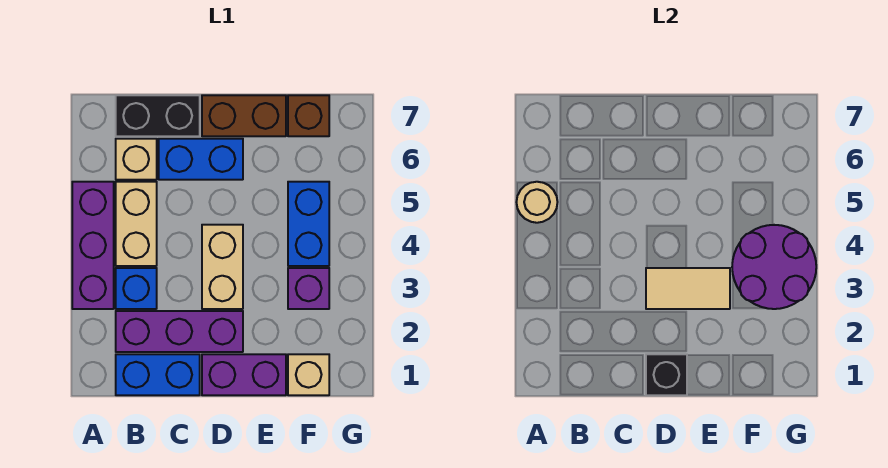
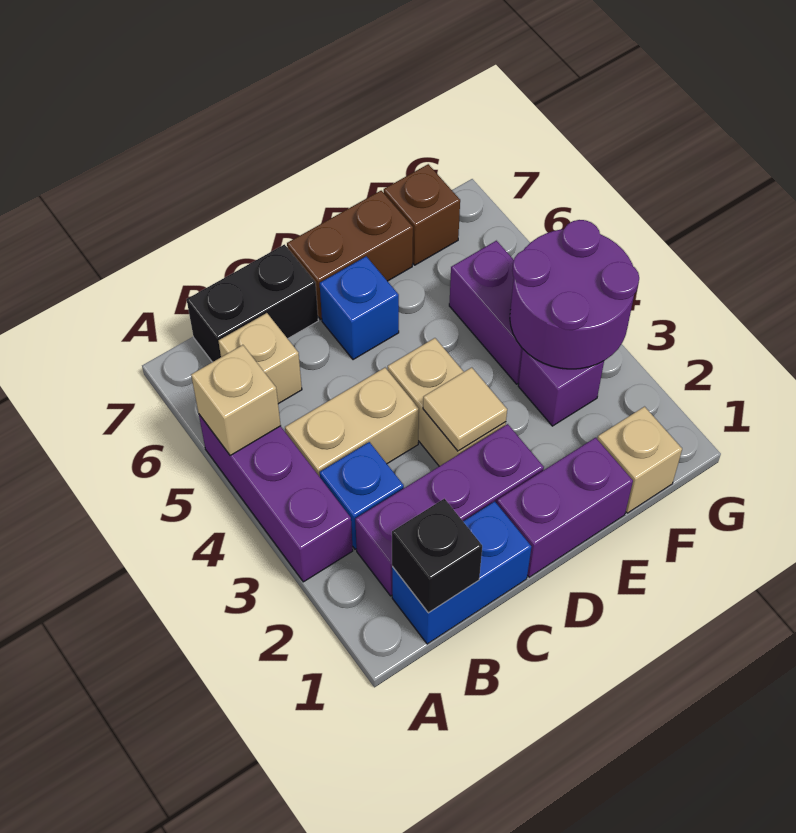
tan 1x1 round brick [517,182,557,223] -> tan 1x1 brick [191,345,281,456]
tan 1x2 brick [116,182,157,266] -> tan 1x2 brick turned to [285,368,419,477]
blue 1x2 brick [159,139,243,180] -> blue 1x1 brick [320,256,399,360]
black 1x1 brick [646,354,687,395] -> black 1x1 brick moved to [392,499,482,613]
tan 1x2 tile [646,268,730,309] -> tan 1x1 tile [423,367,507,451]
blue 1x2 brick [288,182,329,266] -> purple 1x2 brick [449,241,523,384]

